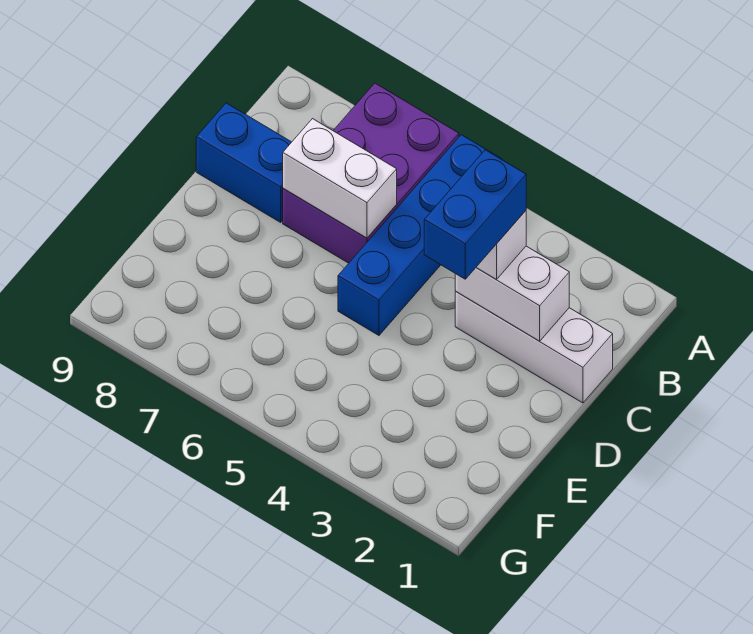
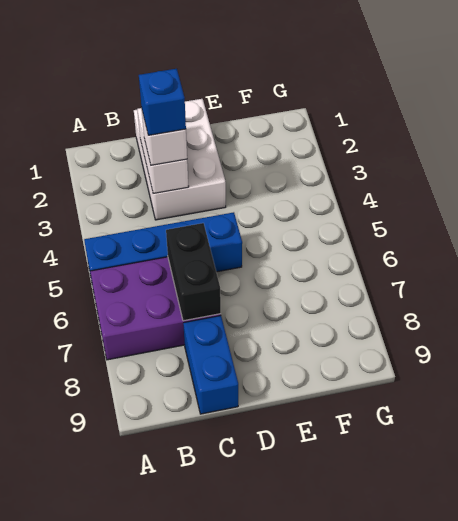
white 1x3 brick [455,292,613,403] -> white 2x3 brick [134,99,226,220]
blue 1x2 brick [424,150,526,279] -> blue 1x1 brick [139,69,186,135]
white 1x2 brick [283,119,397,238] -> black 1x2 brick [166,223,221,321]

